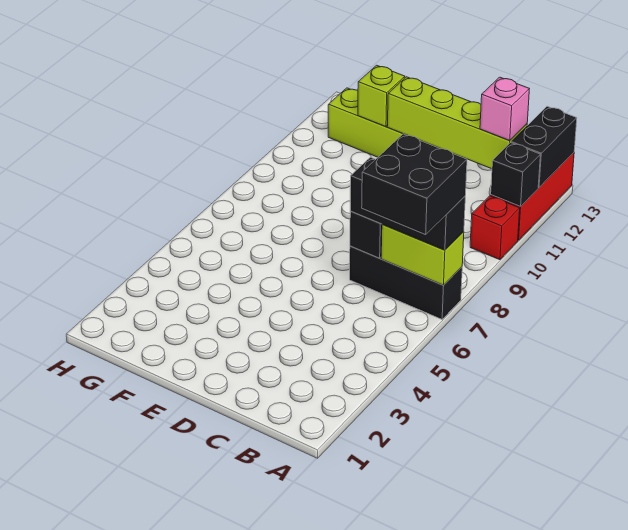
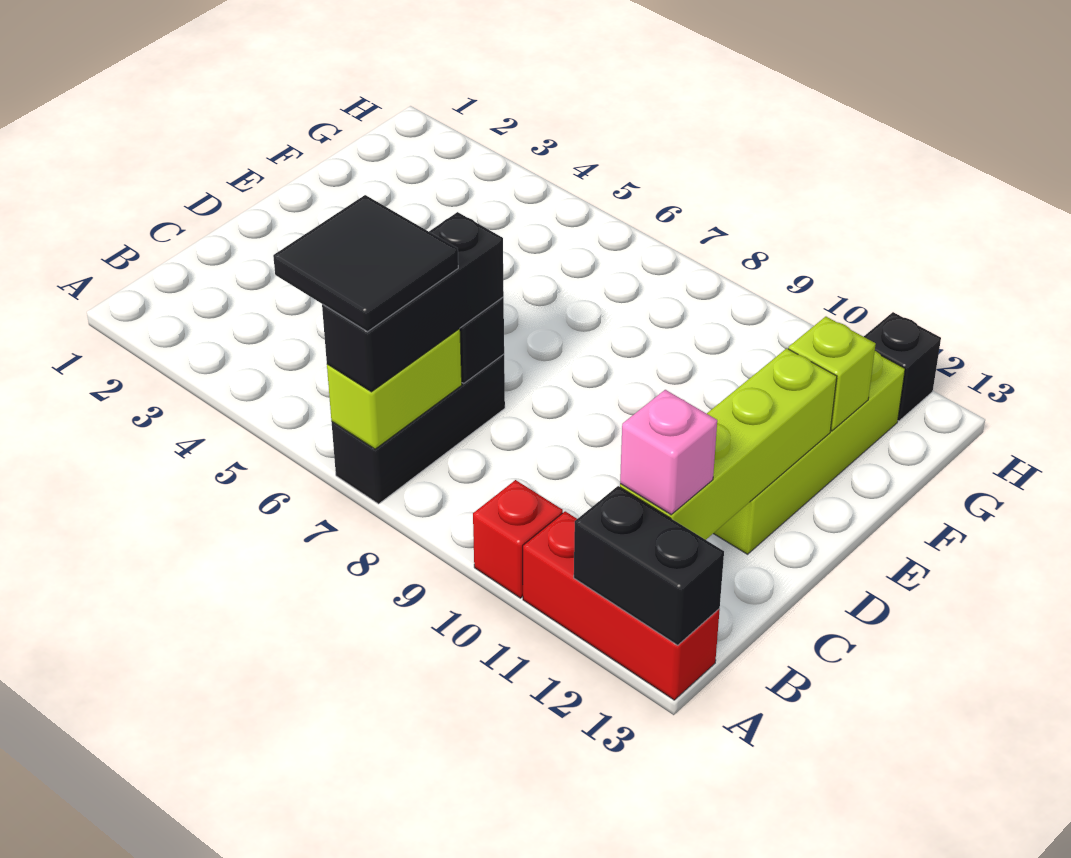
black 2x2 brick [362,134,467,235] -> black 2x2 tile [273,195,458,332]
black 1x1 brick [491,143,540,206] -> black 1x1 brick moved to [864,312,941,421]

